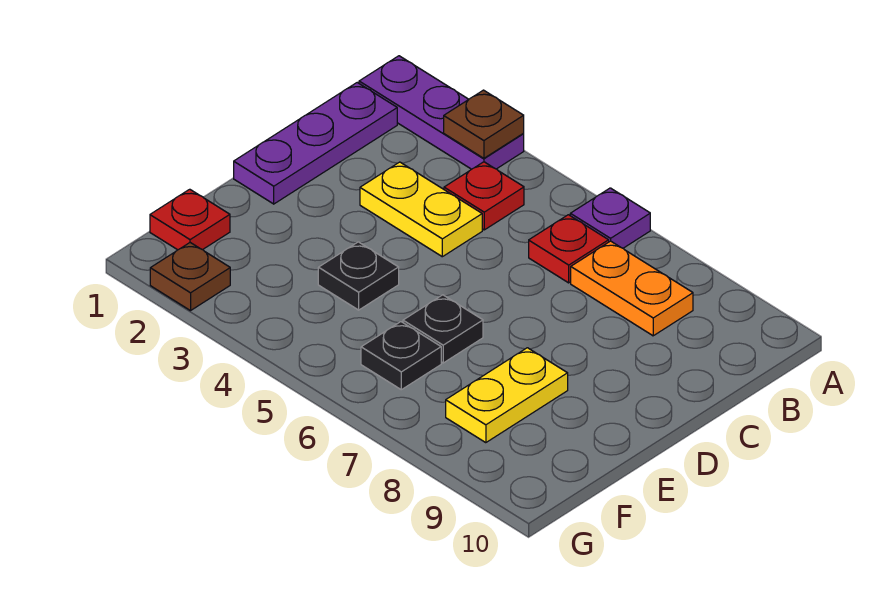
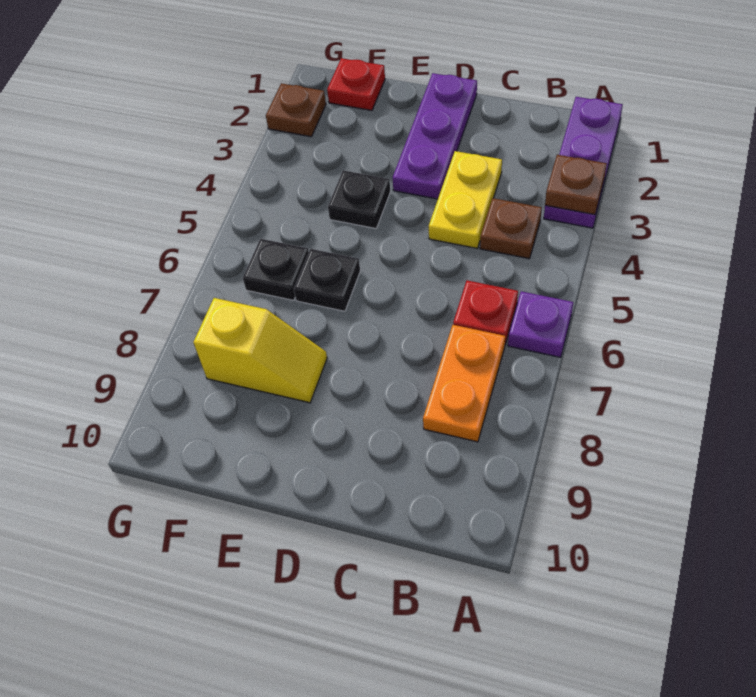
purple 1x3 plate [234,83,397,204] -> purple 1x3 plate turned to [393,73,477,199]
red 1x1 plate [444,162,524,230] -> brown 1x1 plate [480,198,542,259]
yellow 1x2 plate [446,348,568,443] -> yellow 1x2 slope [194,298,327,403]

